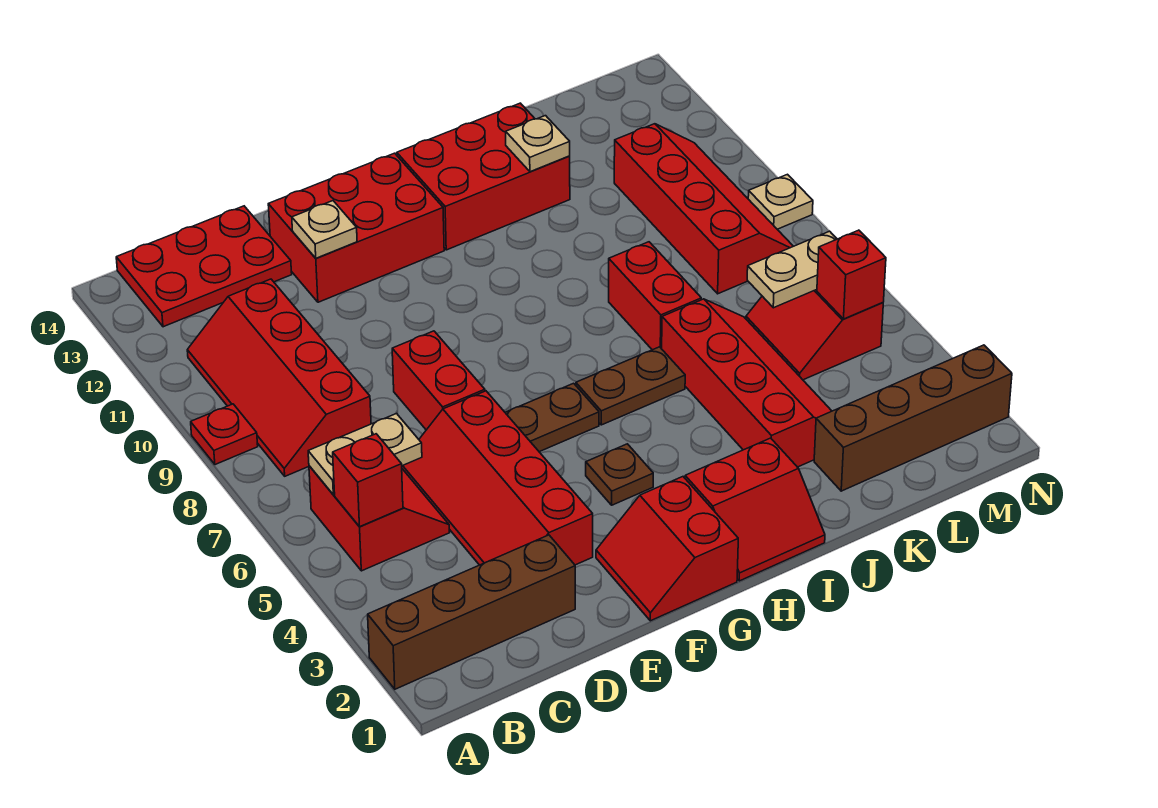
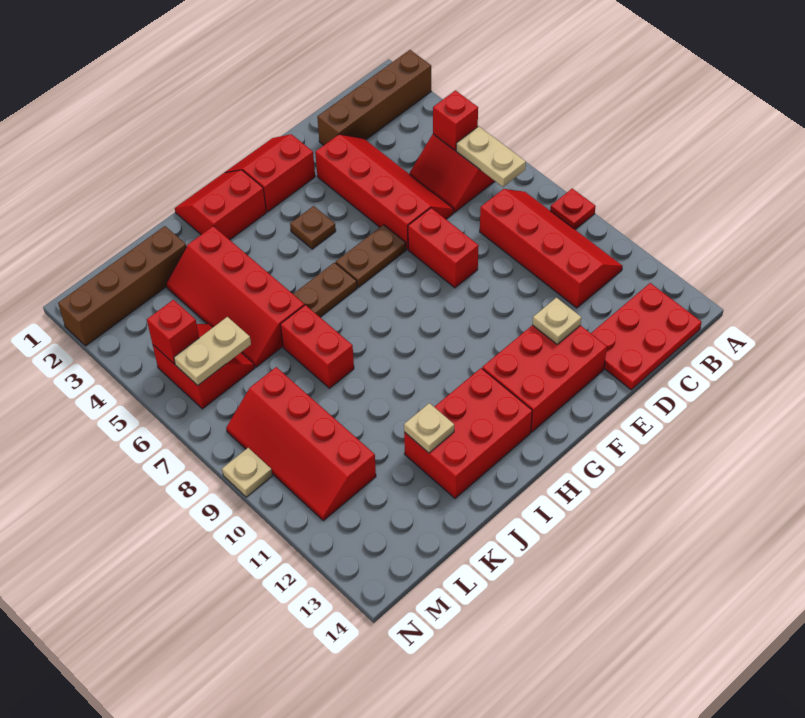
tan 1x2 plate [308,414,422,495] -> tan 1x2 plate turned to [456,126,526,187]
red 2x2 slope [596,477,738,621] -> red 2x2 slope turned to [225,134,315,212]

